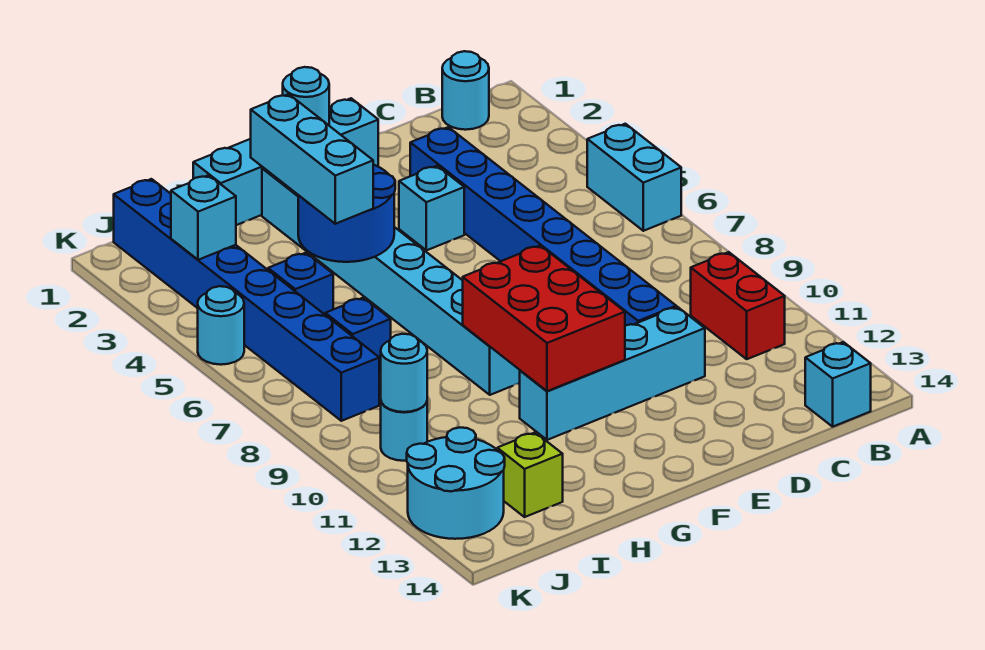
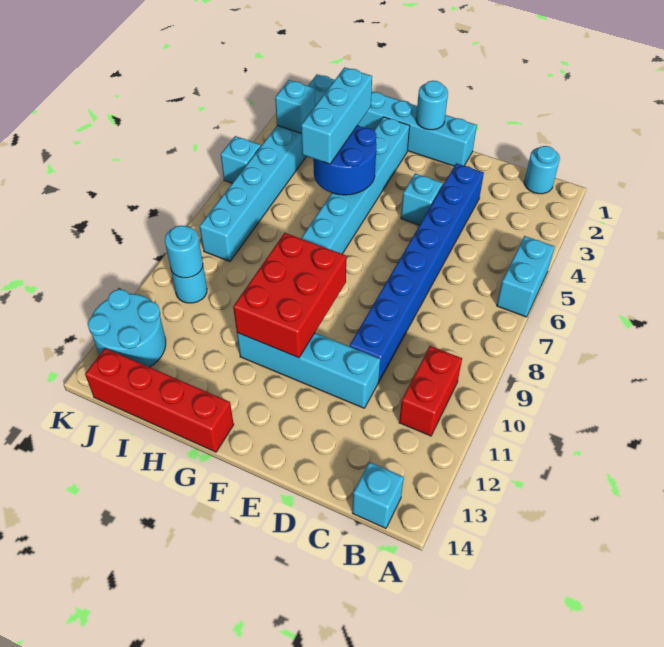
none -> red 1x4 brick [85,348,234,452]
blue 1x1 brick [268,253,333,314] -> none
blue 1x1 brick [325,298,391,371] -> none
lime 1x1 brick [497,433,563,517] -> none
blue 1x8 brick [114,179,379,421] -> cyan 1x8 brick [200,74,334,261]
cyan 1x1 round brick [198,286,244,365] -> cyan 1x1 brick [221,136,261,183]

